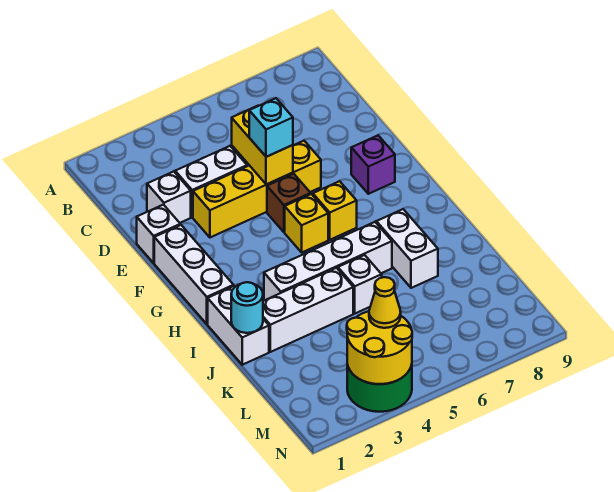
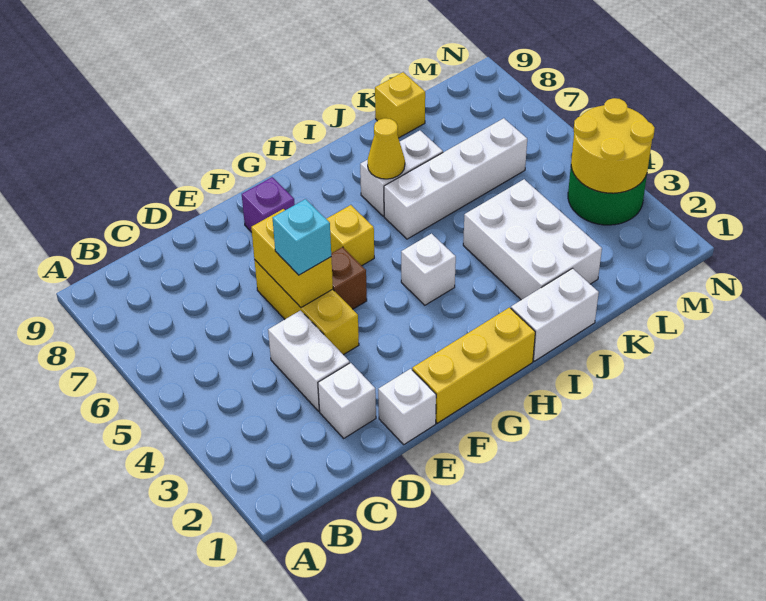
yellow 1x2 brick [232,106,293,185] -> yellow 1x2 brick turned to [251,209,333,307]
yellow 1x4 brick [193,141,321,237] -> yellow 1x3 brick [254,260,359,355]
white 1x3 brick [154,225,234,324] -> yellow 1x3 brick [412,308,535,423]
yellow 1x1 brick [285,194,328,252] -> yellow 1x1 brick moved to [375,72,425,138]
white 1x4 brick [264,222,392,300] -> white 1x4 brick turned to [384,118,527,239]
cyan 1x1 round brick [231,282,263,333] -> none
white 1x3 brick [263,268,353,352] -> white 2x3 brick [463,179,602,300]
white 1x1 brick [338,255,382,313] -> white 1x1 brick moved to [401,234,456,305]
yellow 1x1 cone [369,277,401,328] -> yellow 1x1 cone moved to [368,118,405,179]

